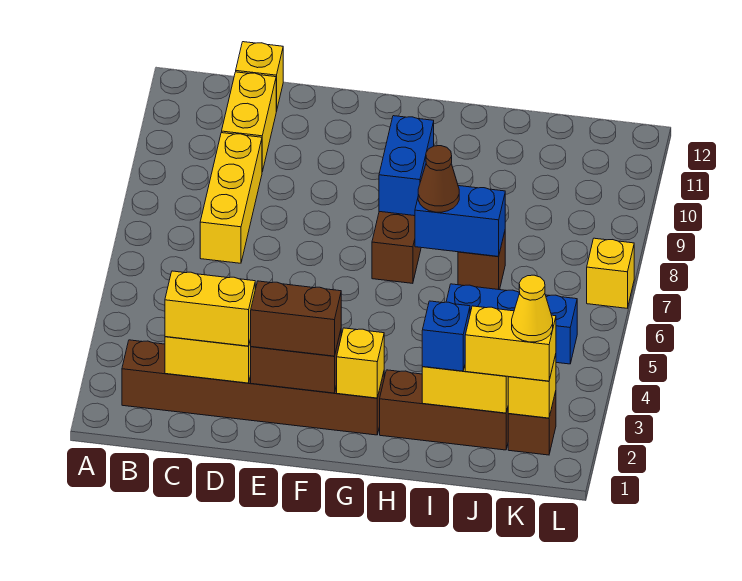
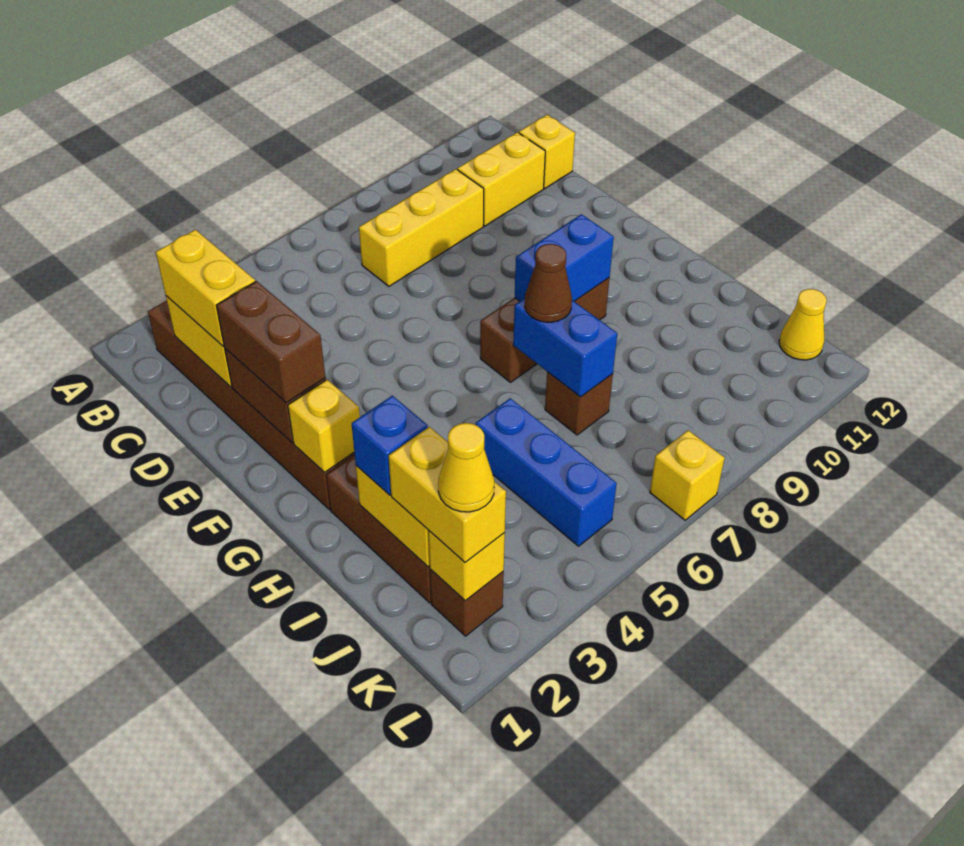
none -> yellow 1x1 cone [779,289,827,360]

